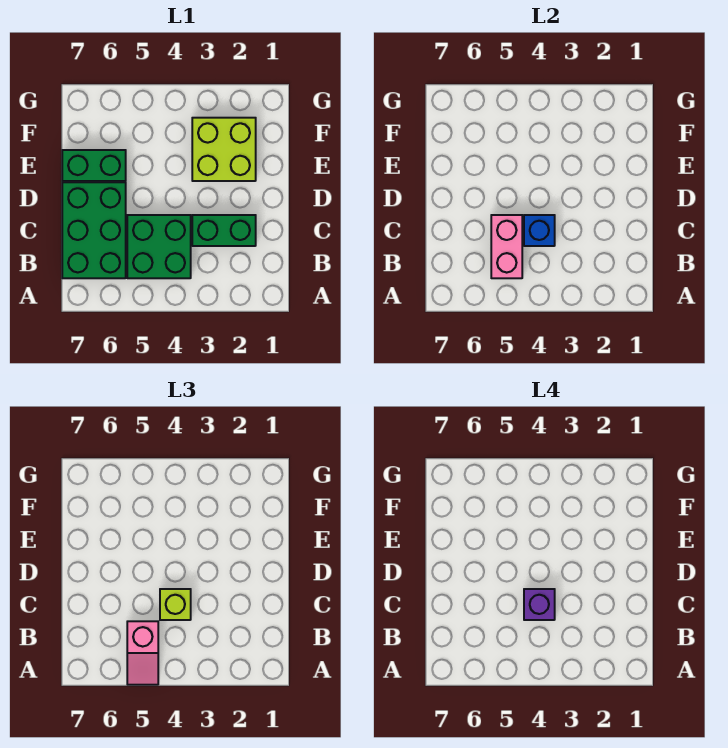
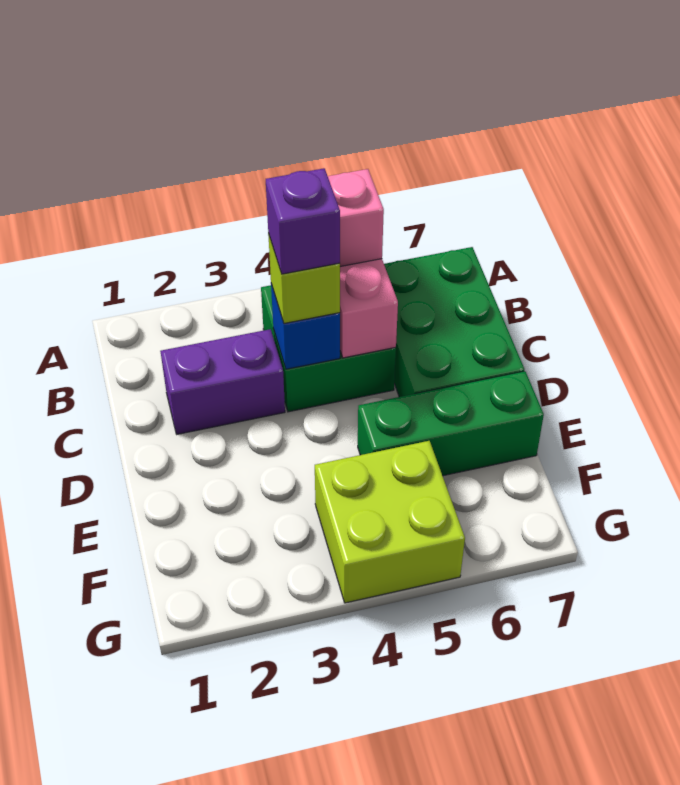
green 1x2 brick [192,215,256,246] -> purple 1x2 brick [160,329,285,434]
lime 2x2 brick [192,118,256,181] -> lime 2x2 brick moved to [315,441,465,603]
green 1x2 brick [62,150,126,181] -> green 1x3 brick [358,371,544,476]

